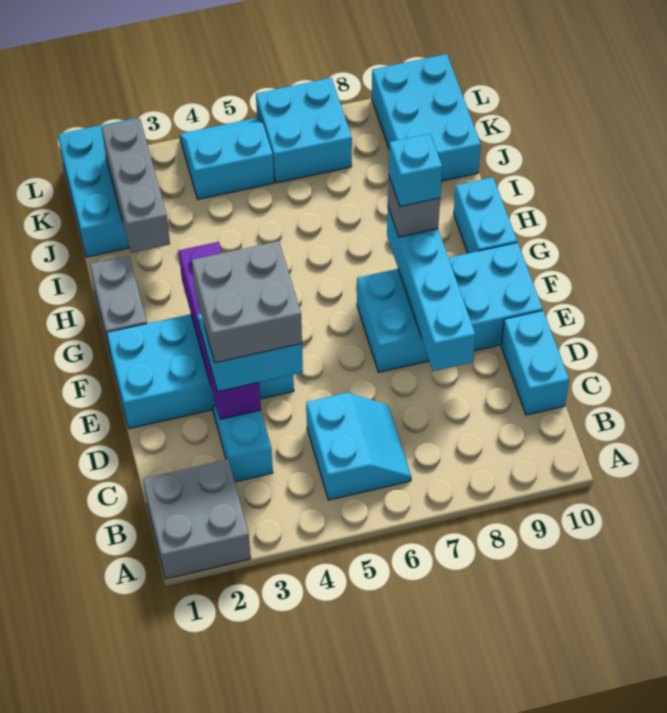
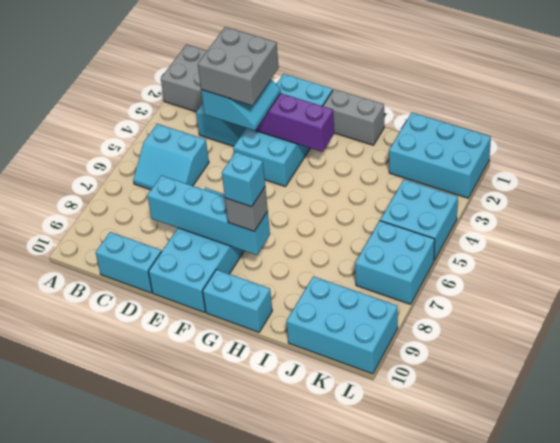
grey 1x3 brick [102,119,170,253] -> none
cyan 2x2 slope [180,118,274,199] -> cyan 2x2 brick [380,179,458,261]

